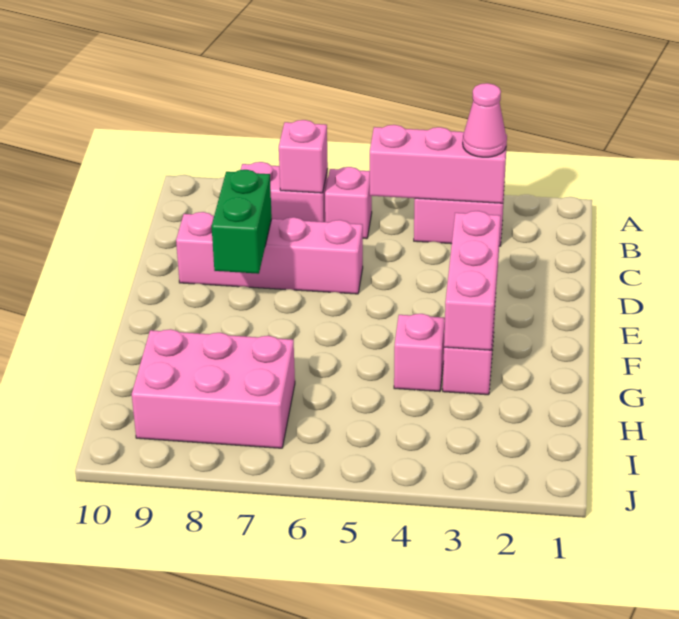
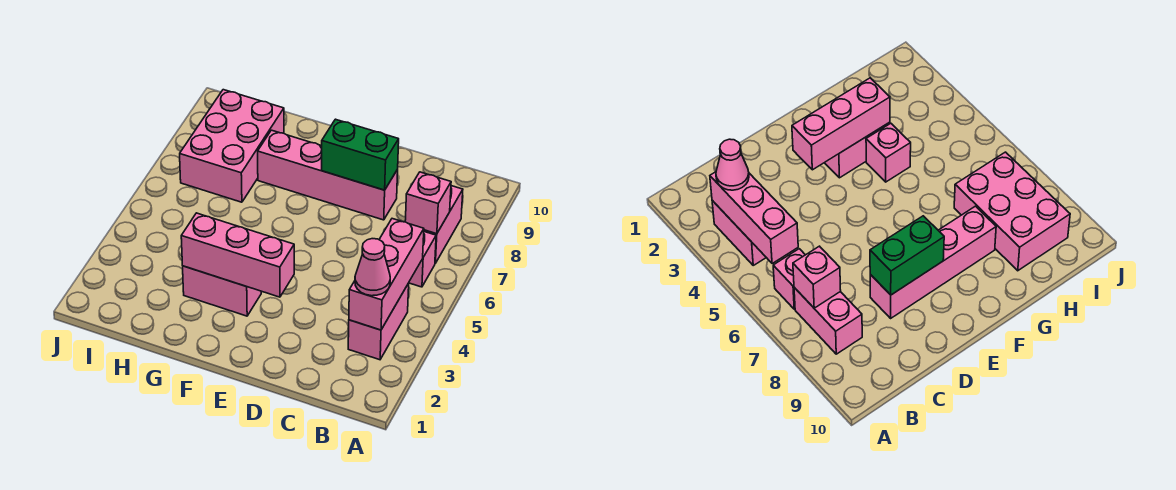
pink 1x4 brick [176,212,363,294] -> pink 1x4 brick turned to [258,130,398,220]

